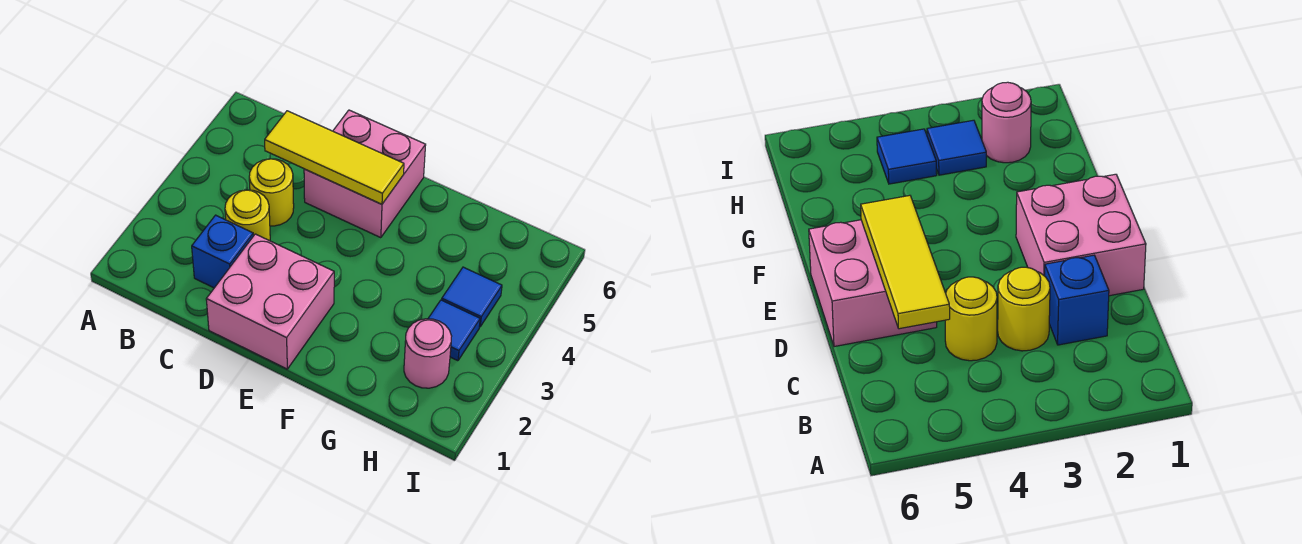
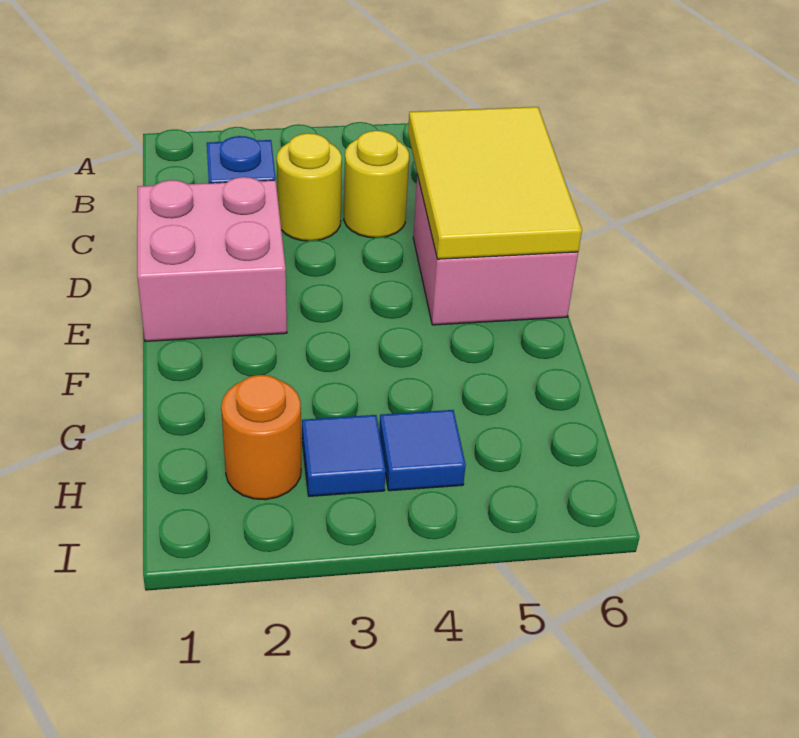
yellow 1x3 tile [265,111,404,204] -> yellow 2x3 tile [408,107,582,259]
pink 1x1 round brick [404,319,452,388] -> orange 1x1 round brick [221,375,301,500]

